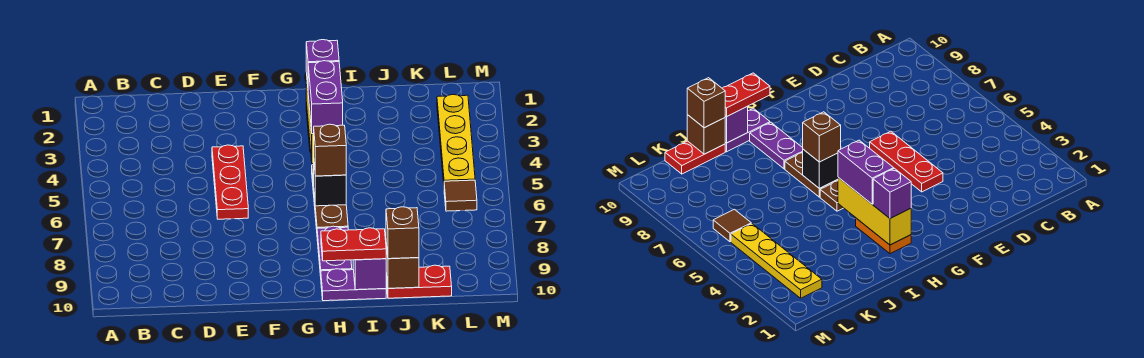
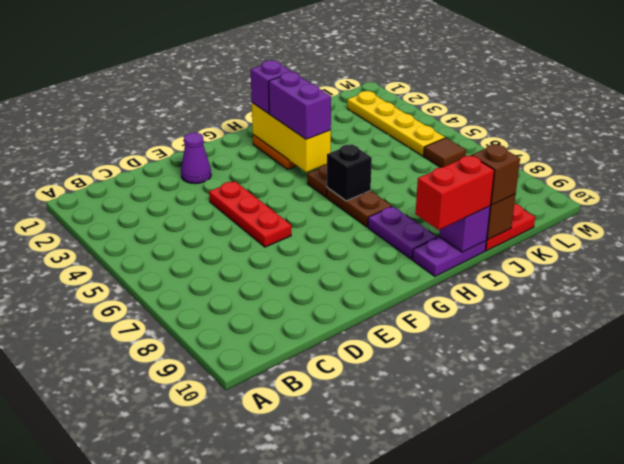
none -> purple 1x1 cone [181,133,211,184]
brown 1x1 brick [314,124,346,176] -> none
red 1x2 plate [321,228,386,261] -> red 1x2 brick [415,155,494,230]

